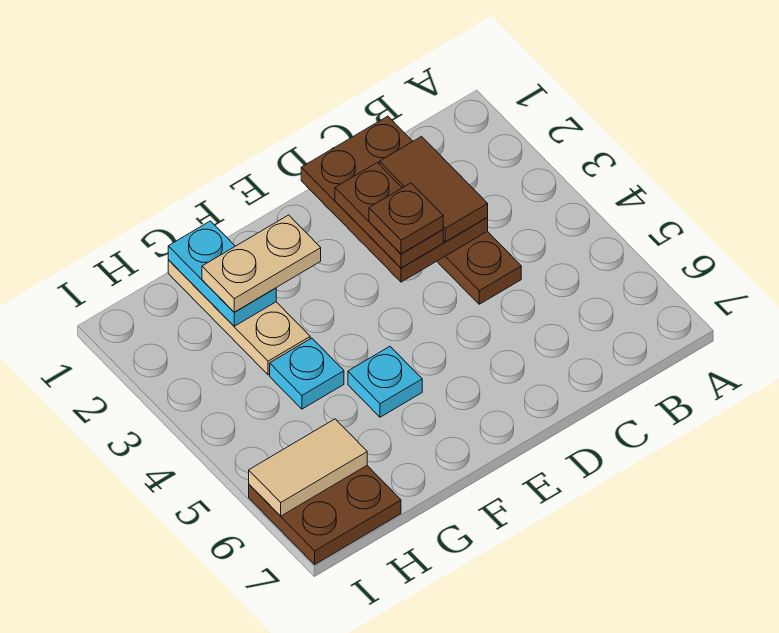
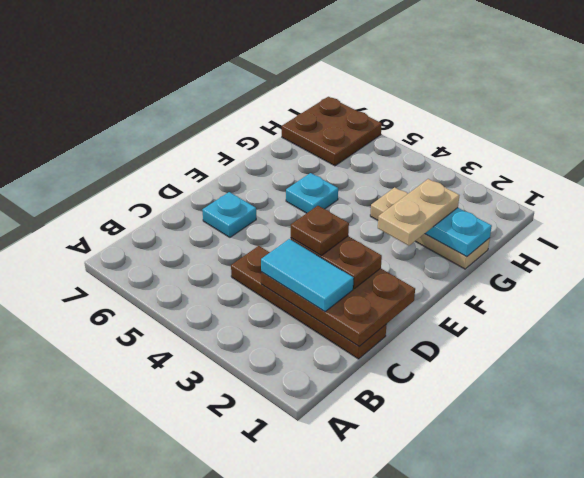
brown 1x2 tile [379,137,488,242] -> cyan 1x2 tile [261,239,354,312]
cyan 1x1 plate [270,338,344,409] -> cyan 1x1 plate moved to [202,192,256,237]
tan 1x2 tile [249,419,367,516] -> none

